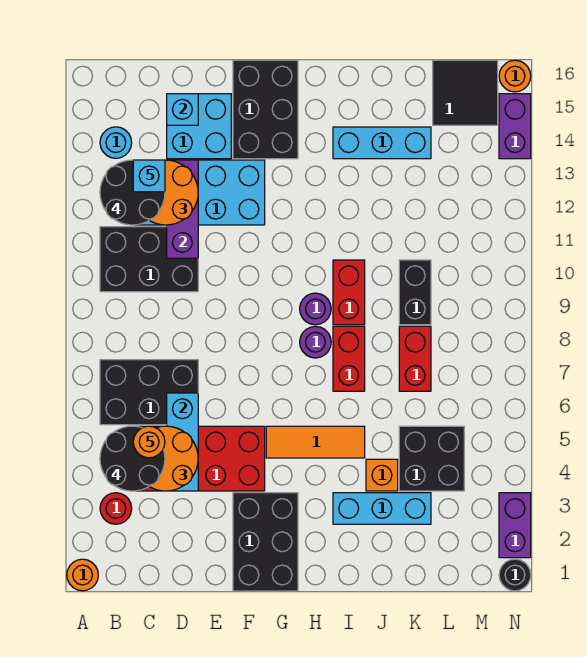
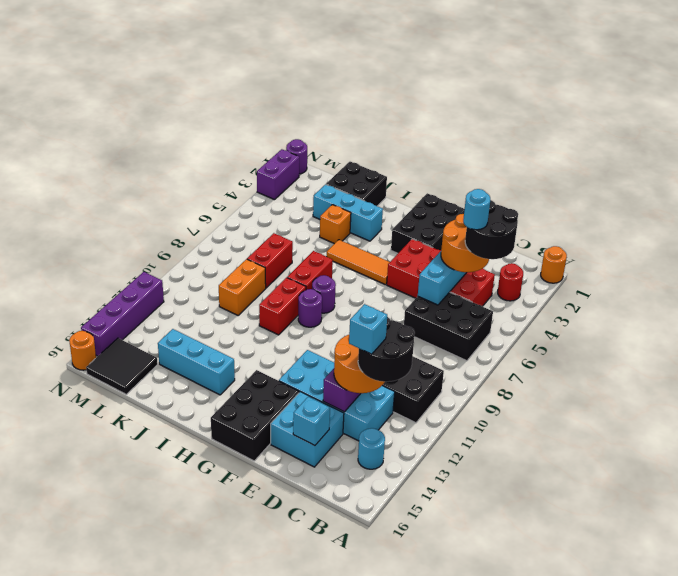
orange 1x1 round brick [133,426,165,458] -> cyan 1x1 round brick [463,189,490,230]
black 2x2 brick [399,426,464,491] -> black 2x2 brick moved to [326,162,387,206]
black 1x2 brick [399,260,431,325] -> orange 1x2 brick [219,259,266,315]
black 1x1 round brick [499,559,531,591] -> purple 1x1 round brick [286,139,307,174]
purple 1x2 brick [499,94,531,159] -> purple 1x4 brick [81,272,164,356]

